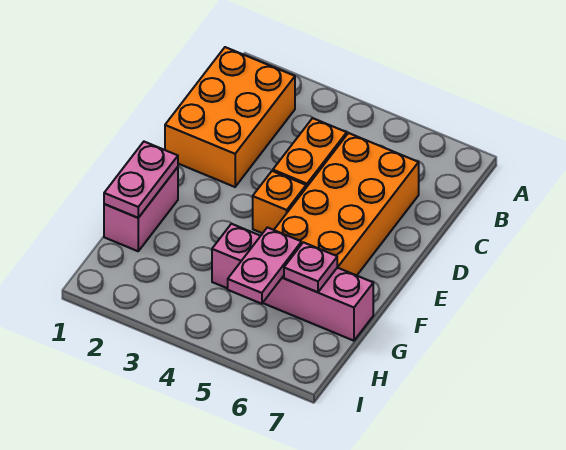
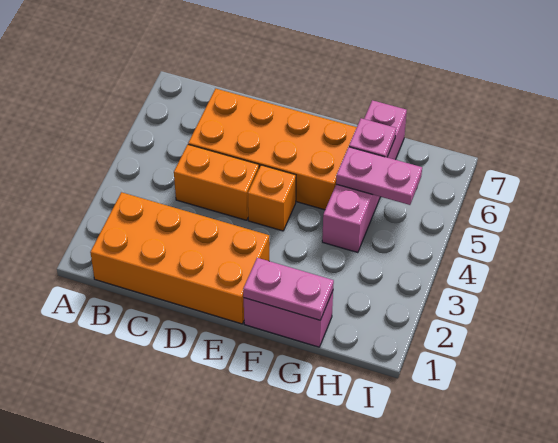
orange 2x3 brick [165,47,295,187] -> orange 2x4 brick [90,192,269,324]

